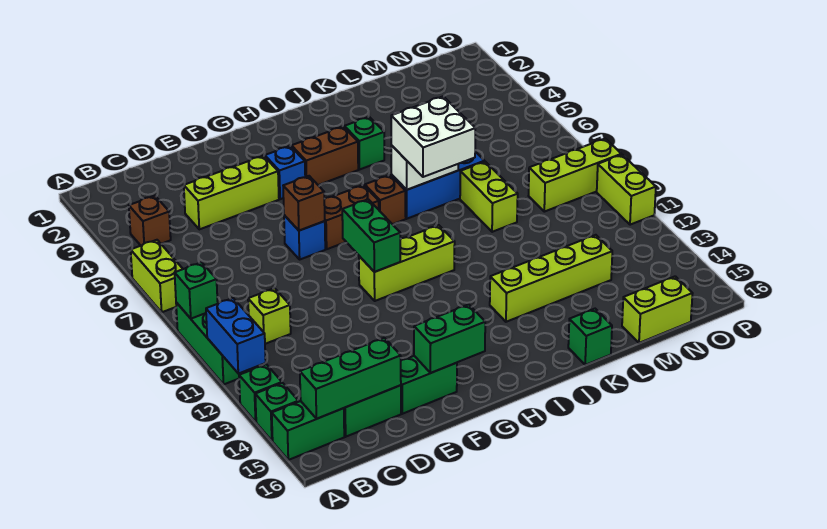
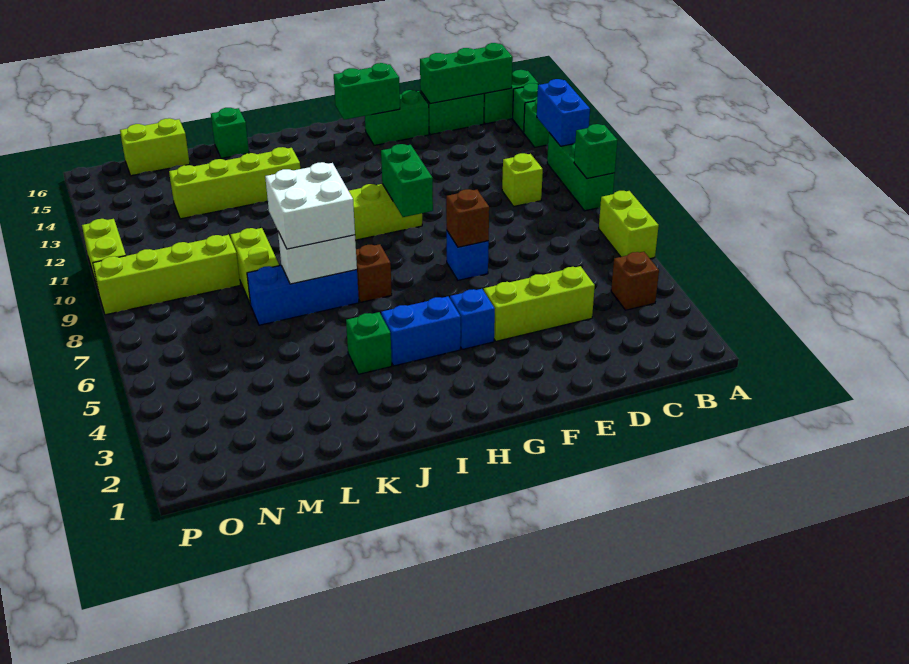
brown 1x2 brick [324,185,379,249] -> none
brown 1x2 brick [292,127,358,185] -> blue 1x2 brick [381,296,461,366]
lime 1x3 brick [529,139,621,212] -> lime 1x4 brick [93,235,240,315]

